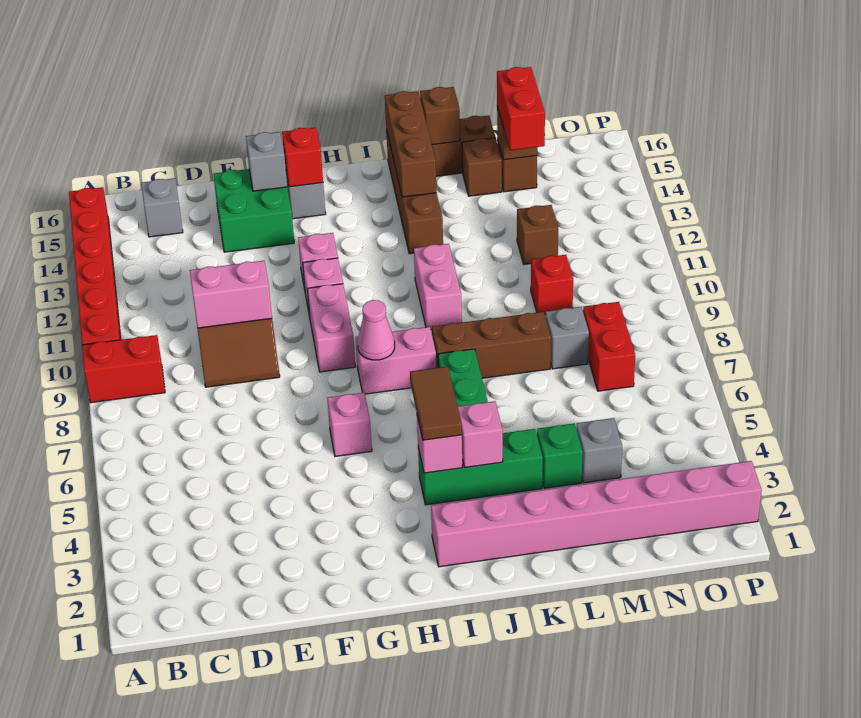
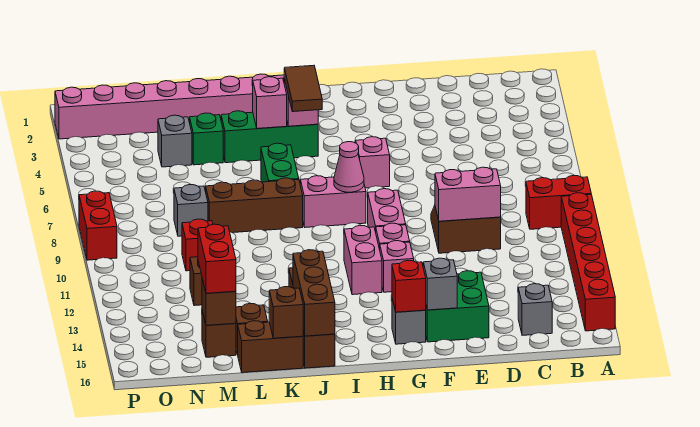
pink 1x2 brick [414,244,462,330] -> pink 1x2 brick moved to [344,226,382,295]
red 1x2 brick [583,302,635,391] -> red 1x2 brick moved to [79,191,117,260]

